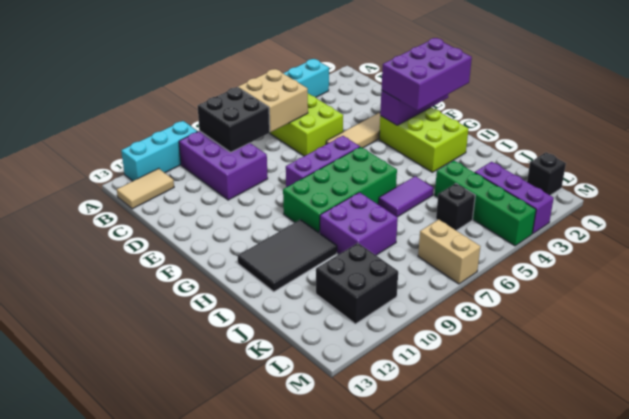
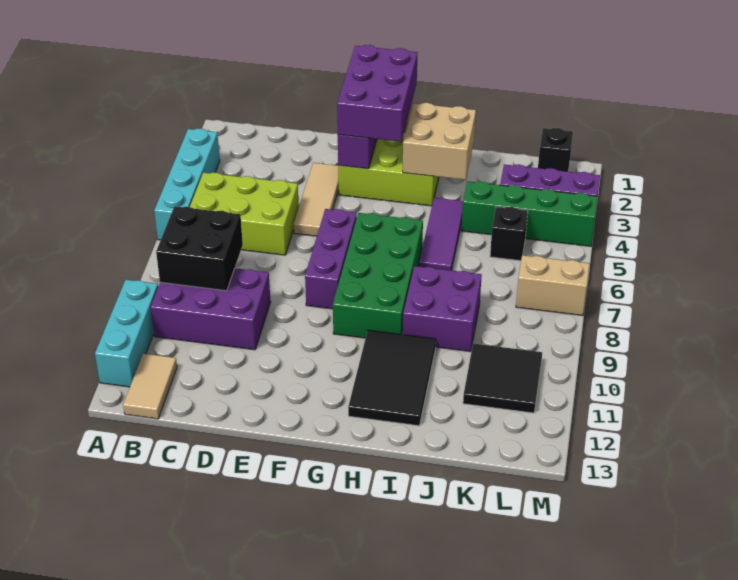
tan 2x2 brick [238,69,308,132] -> tan 2x2 brick moved to [403,103,476,180]
purple 1x2 tile [378,176,433,217] -> purple 1x3 tile [419,198,463,271]
black 2x2 brick [316,243,398,324] -> black 2x2 tile [463,344,542,413]

